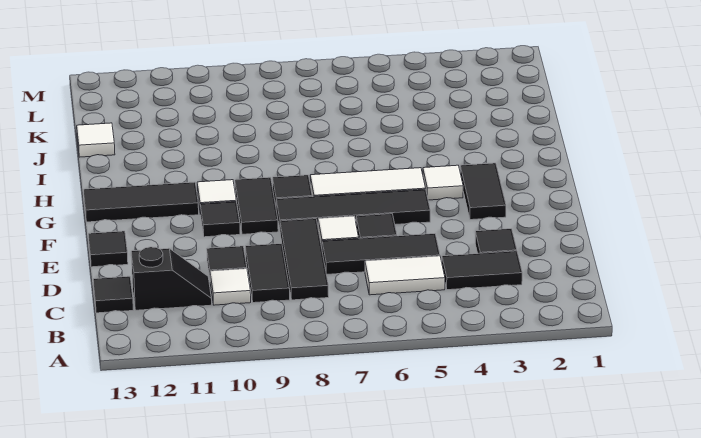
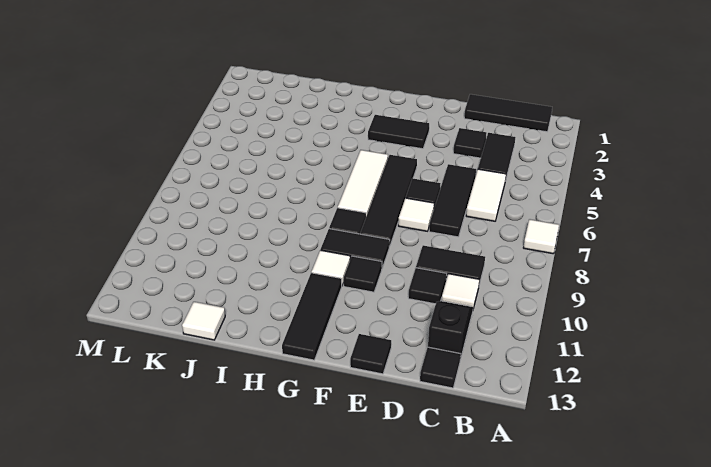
black 1x3 tile [280,219,329,300] -> black 1x3 tile moved to [464,94,552,132]
white 1x1 tile [423,165,463,200] -> white 1x1 tile moved to [523,219,559,254]

